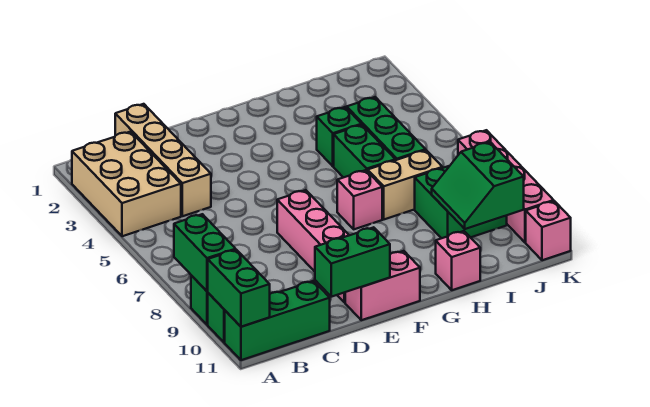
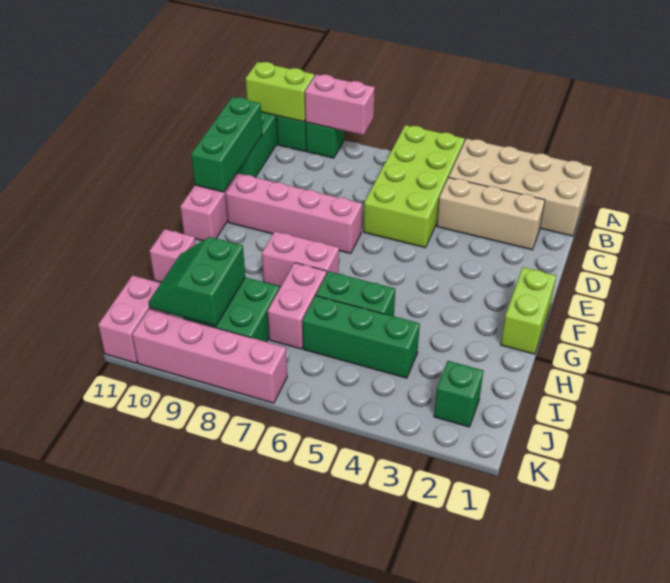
tan 2x3 brick [72,132,181,236] -> tan 2x4 brick [449,139,592,236]
none -> lime 2x4 brick [364,125,465,248]
green 1x2 brick [174,214,236,291] -> pink 1x2 brick [305,74,375,135]
green 1x2 brick [207,250,270,327] -> lime 1x2 brick [246,62,315,122]
tan 1x4 brick [115,104,211,216] -> tan 1x3 brick [437,178,545,250]
green 1x2 brick [315,227,390,297] -> green 1x3 brick [191,97,262,192]
none -> lime 1x2 brick [501,267,556,354]
pink 1x1 brick [337,170,382,229] -> pink 1x2 brick [262,231,339,287]
green 1x1 brick [317,107,361,166] -> green 1x1 brick moved to [434,361,483,427]
tan 1x2 brick [368,150,443,219] -> pink 1x2 brick [268,263,326,349]
green 2x2 slope [432,142,524,229] -> green 2x2 slope turned to [148,237,245,326]
pink 1x1 brick [526,201,571,260] -> pink 1x2 brick [98,275,168,363]

